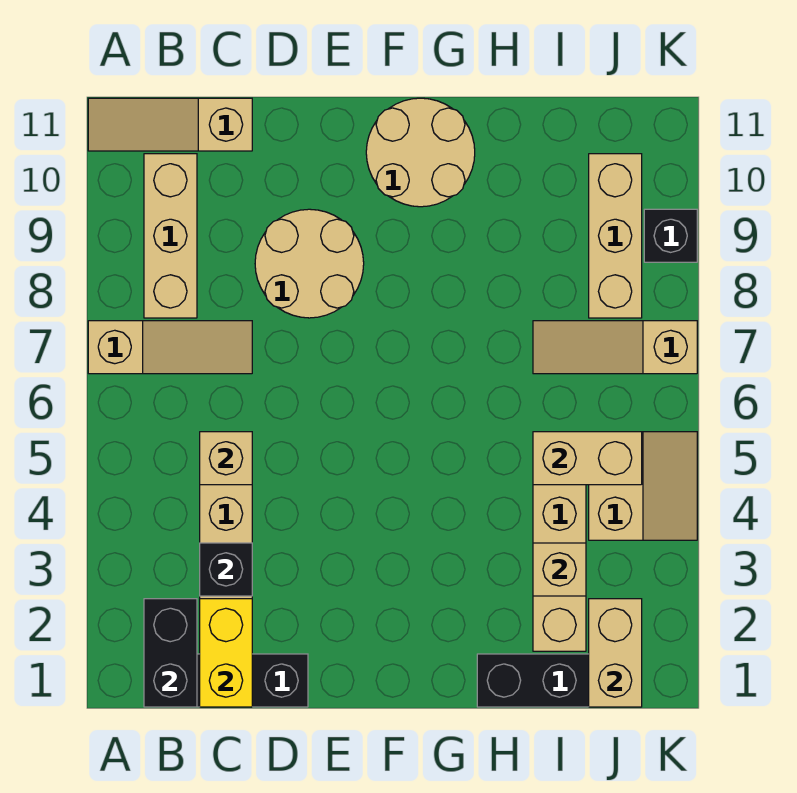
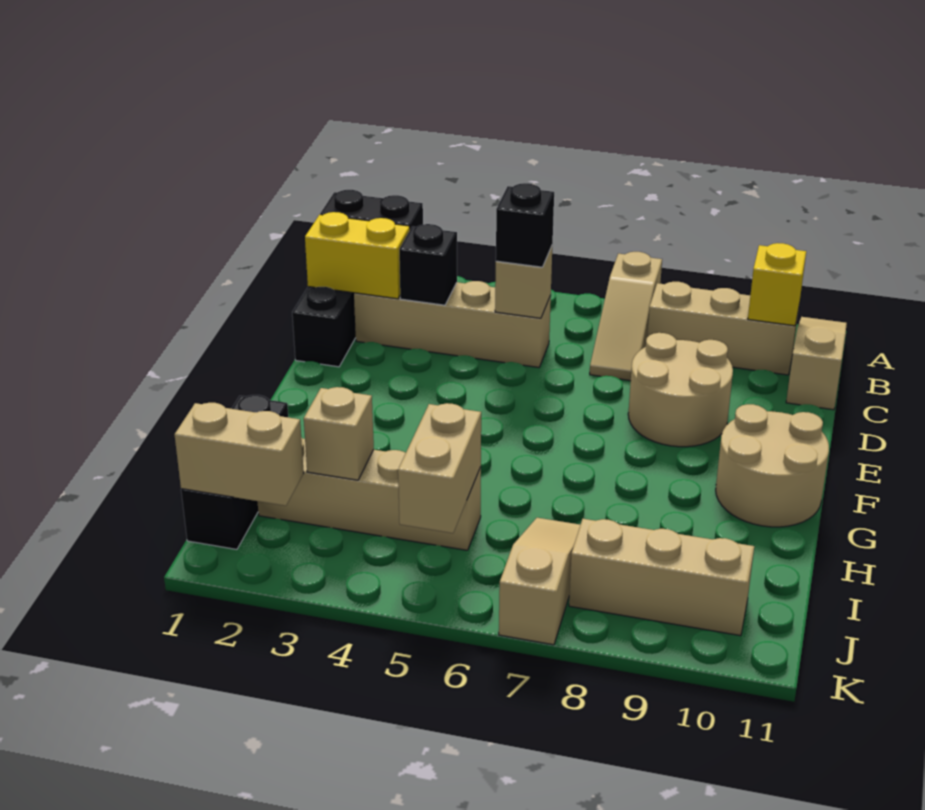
none -> yellow 1x1 brick [748,243,806,326]
tan 2x2 slope [589,432,697,540] -> none
black 1x1 brick [644,209,697,262] -> black 1x1 brick moved to [496,183,554,267]

